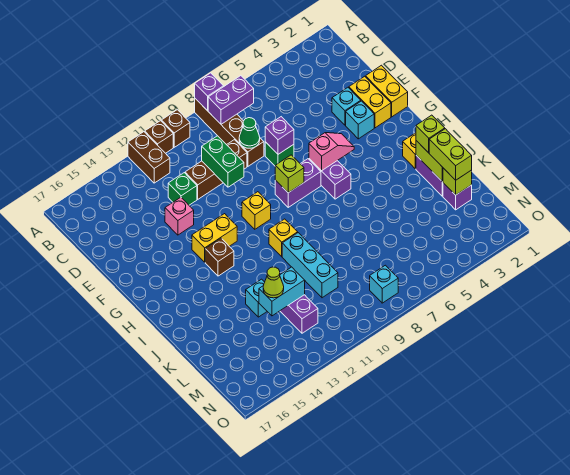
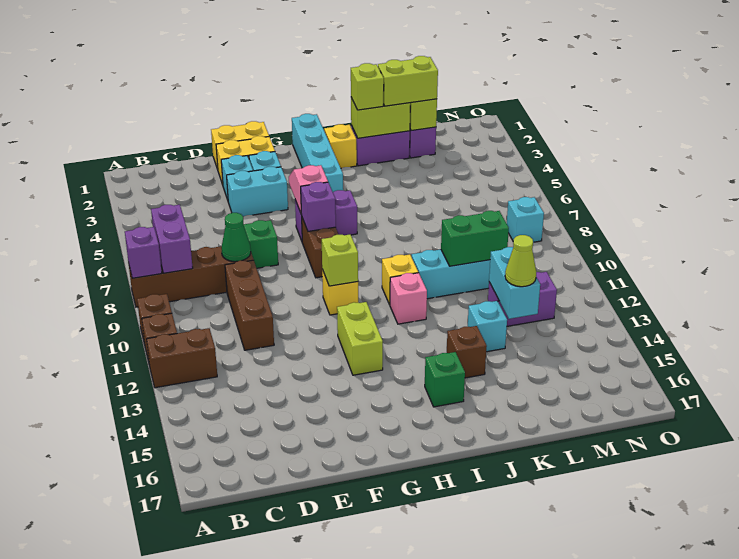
green 1x2 brick [202,136,244,187] -> green 1x2 brick moved to [441,211,509,266]
green 1x1 brick [168,173,197,205] -> green 1x1 brick moved to [425,352,465,407]
none -> cyan 1x2 brick [227,167,288,217]
purple 1x1 brick [265,117,294,154] -> purple 1x1 brick moved to [301,182,336,231]
pink 1x1 brick [165,197,194,235] -> pink 1x1 brick moved to [390,273,427,324]
purple 1x2 brick [275,159,321,207] -> brown 1x2 brick [302,218,339,278]
lime 1x1 brick [275,155,304,193] -> lime 1x1 brick moved to [322,235,358,286]
yellow 1x2 brick [192,214,237,262] -> lime 1x2 brick [337,302,383,375]
none -> cyan 1x4 brick [292,114,343,192]
brown 1x1 brick [205,238,234,276] -> brown 1x1 brick moved to [447,326,487,378]

